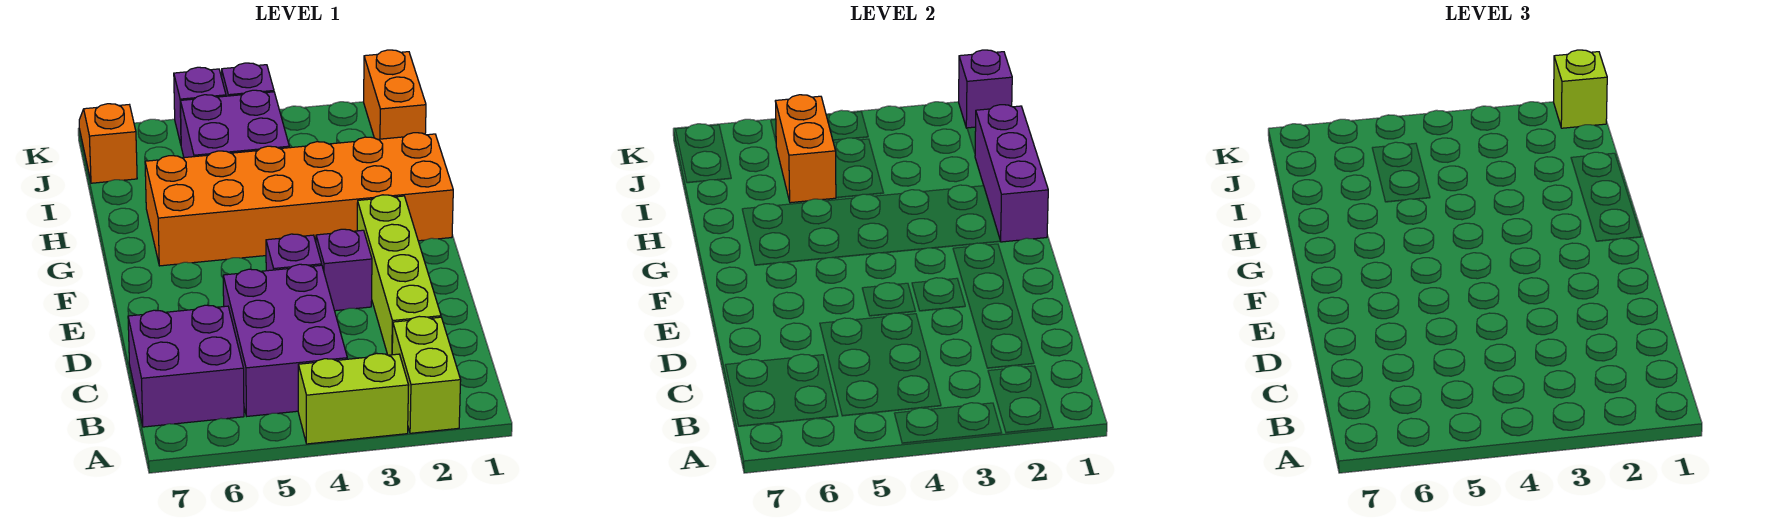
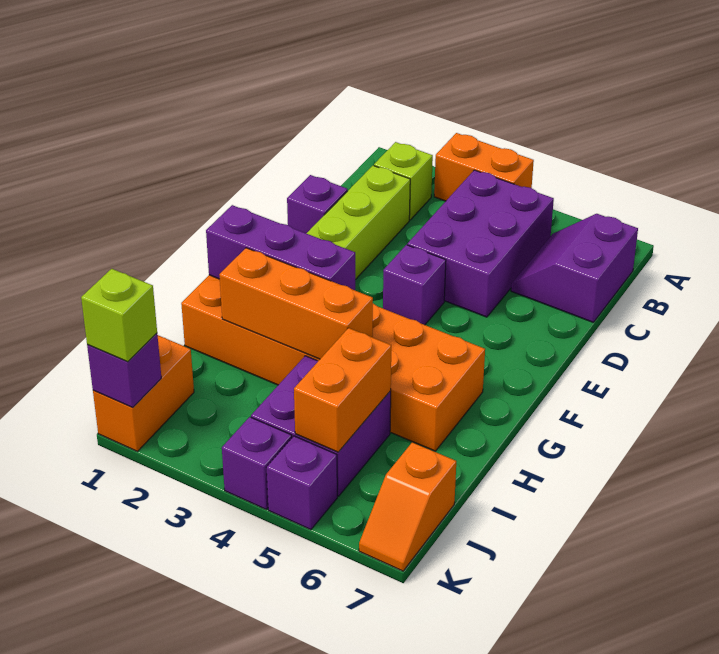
lime 1x2 brick [392,316,461,433] -> lime 1x1 brick [374,142,433,220]
lime 1x2 brick [298,354,409,444] -> orange 1x2 brick [434,133,534,201]
purple 2x2 brick [128,305,244,427] -> purple 2x2 slope [511,214,638,322]
purple 1x1 brick [316,229,372,311] -> purple 1x1 brick moved to [287,175,348,233]
purple 1x3 brick [975,105,1048,242] -> purple 1x3 brick turned to [206,205,355,290]
none -> orange 1x3 brick [219,248,373,359]

